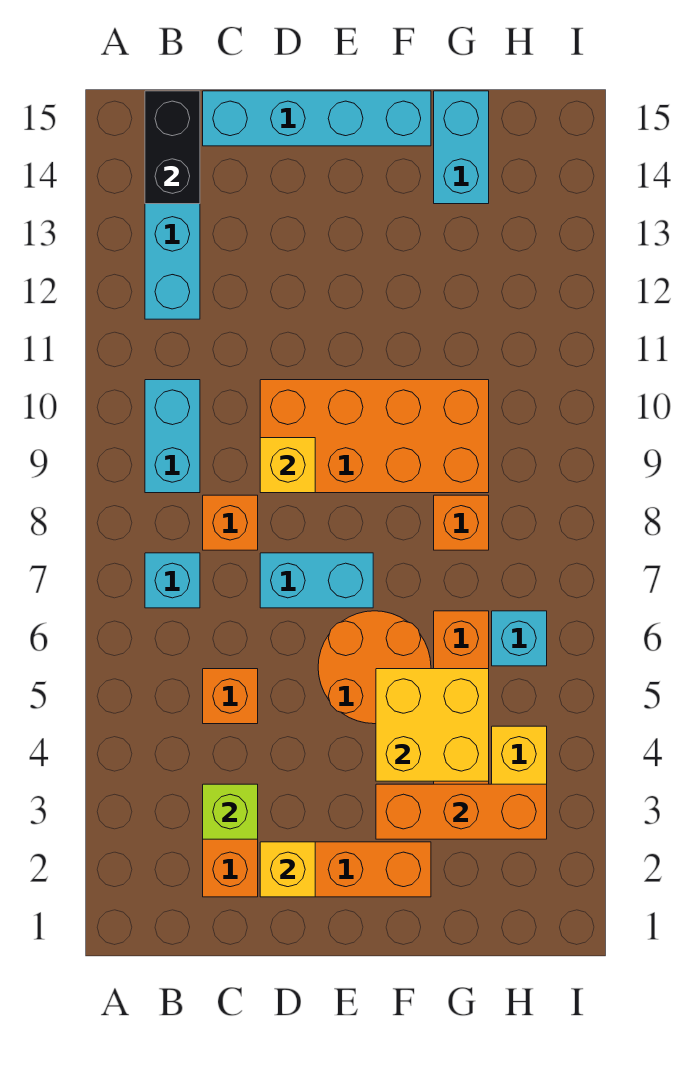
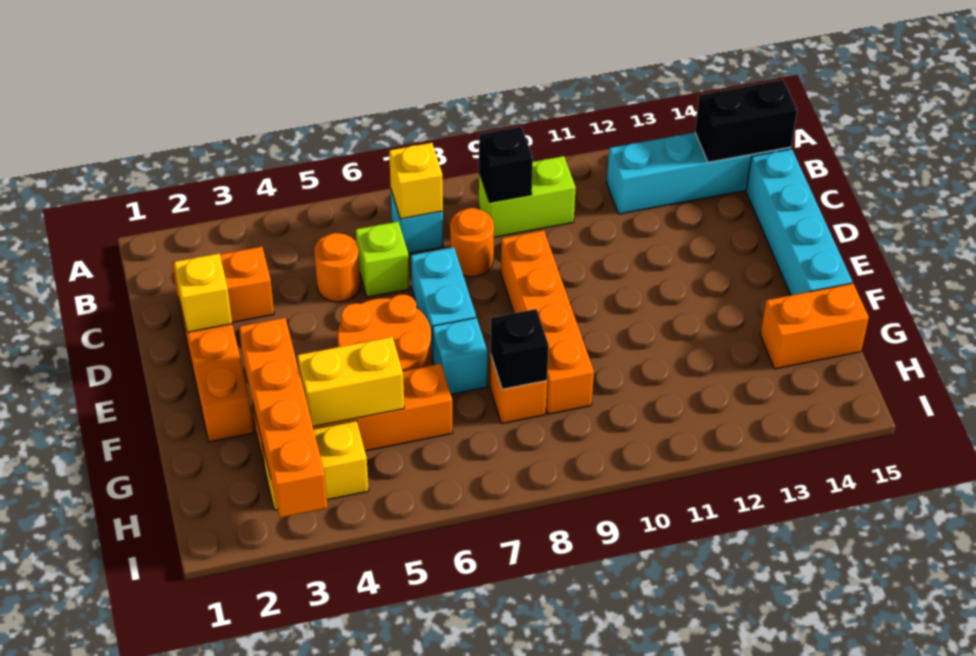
cyan 1x2 brick [145,380,200,493] -> lime 1x2 brick [479,156,576,237]
none -> black 1x1 brick [479,127,533,202]
lime 1x1 brick [203,784,258,839] -> lime 1x1 brick moved to [356,222,409,297]
orange 1x1 brick [203,669,258,724] -> orange 1x1 round brick [314,233,360,302]
orange 1x1 brick [203,495,258,550] -> orange 1x1 round brick [450,208,494,277]
orange 2x4 brick [260,380,489,493] -> orange 1x4 brick [501,230,594,414]
yellow 1x1 brick [260,438,315,493] -> yellow 1x1 brick moved to [389,143,443,219]
orange 1x3 brick [376,784,547,839] -> orange 1x4 brick [239,318,328,518]
yellow 2x2 brick [376,669,489,781] -> yellow 1x2 brick [297,337,404,427]
none -> black 1x1 brick [491,309,549,389]
cyan 1x2 brick [434,91,489,204] -> orange 1x2 brick [760,283,869,369]
cyan 1x1 brick [492,611,547,666] -> cyan 1x1 brick moved to [433,318,488,394]

